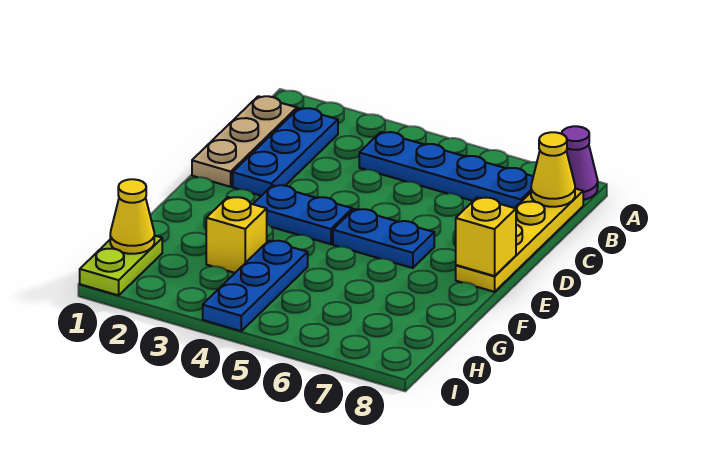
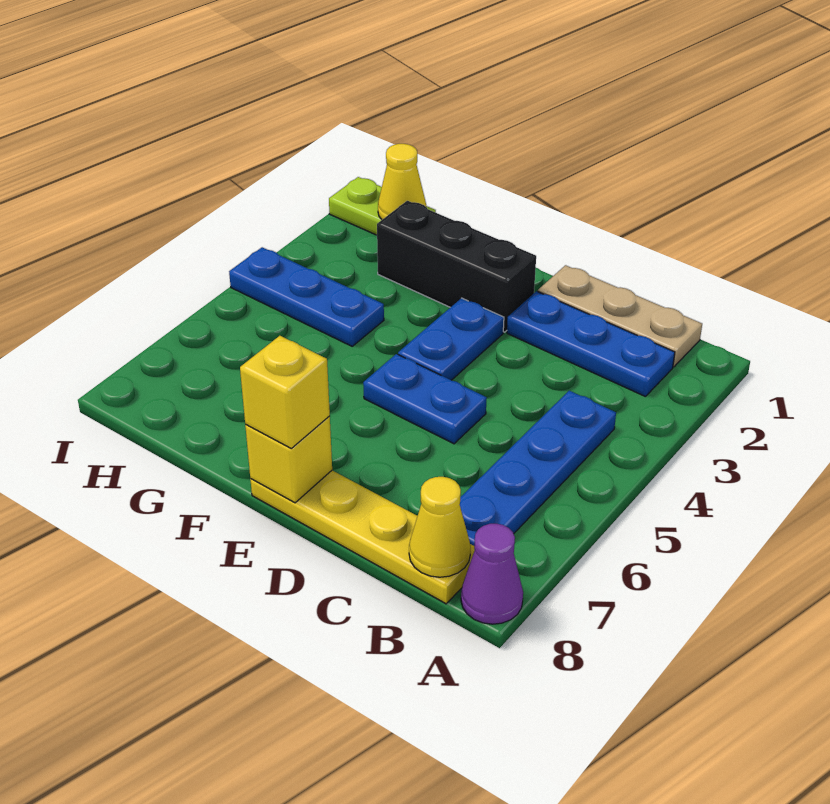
none -> black 1x3 brick [377,201,536,332]
blue 1x2 plate [333,209,434,268] -> blue 1x2 plate turned to [363,354,487,444]
yellow 1x1 brick [206,197,267,273] -> yellow 1x1 brick moved to [240,336,330,448]

